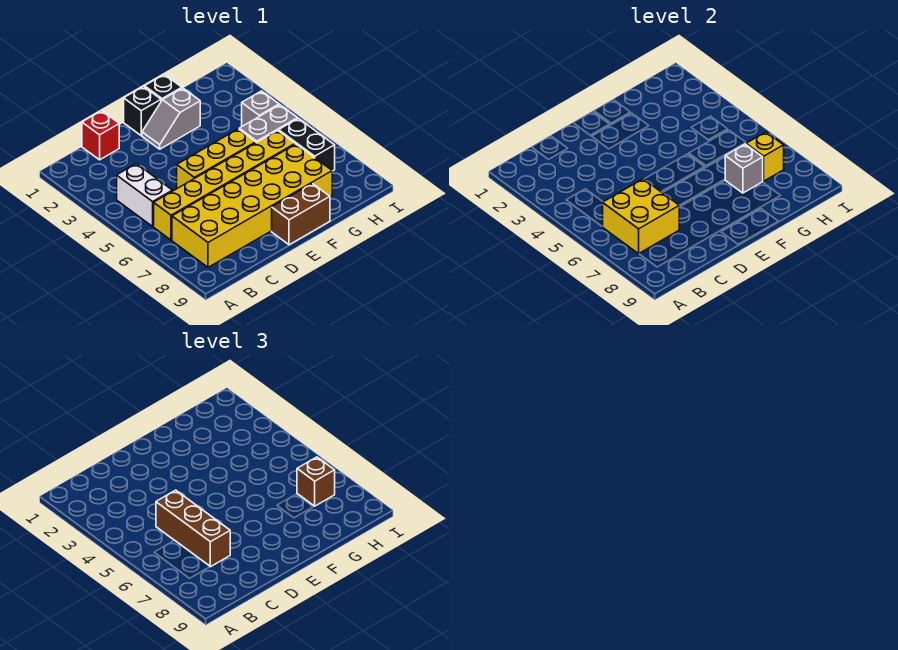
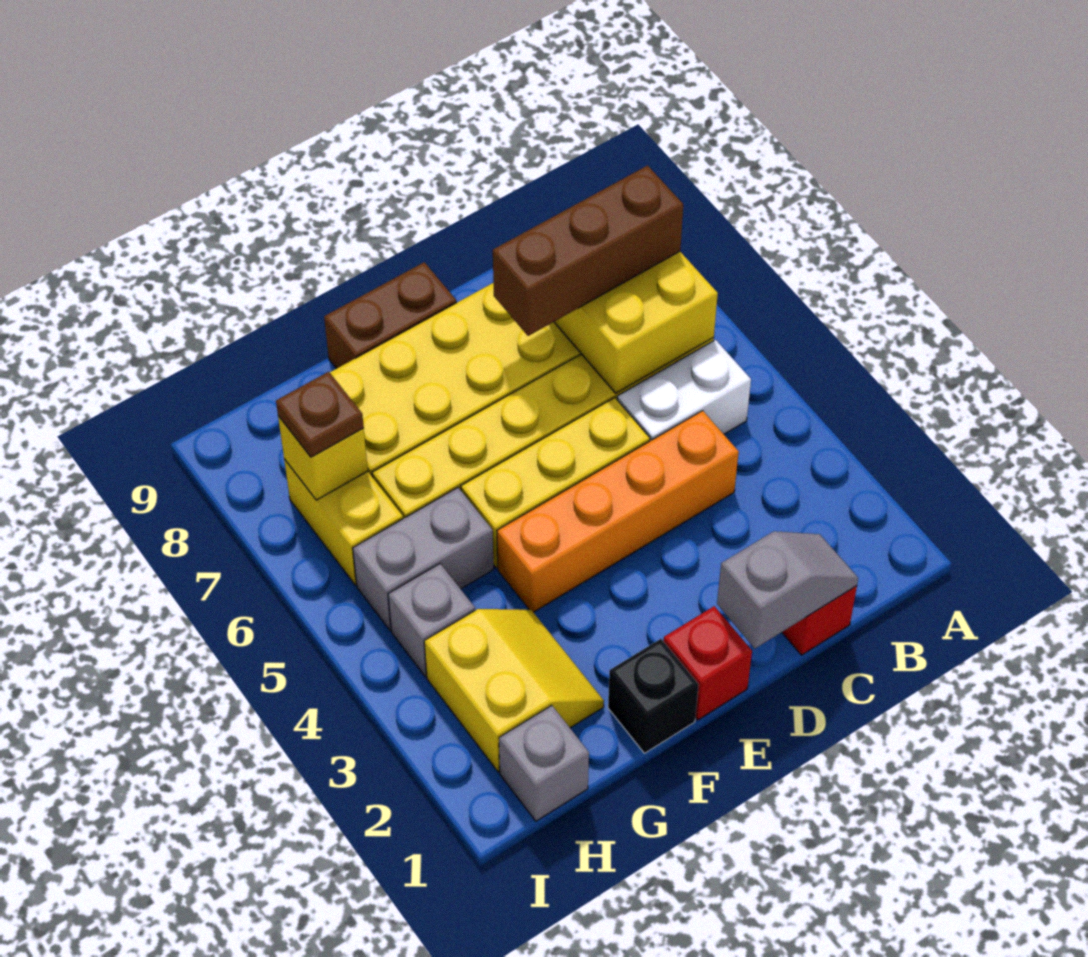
white 1x2 brick [117,164,172,226] -> white 1x2 brick turned to [617,340,751,441]
none -> orange 1x4 brick [497,411,739,612]
brown 1x3 brick [156,490,230,567] -> brown 1x3 brick turned to [493,165,683,336]
black 1x1 brick [124,86,161,136] -> red 1x1 brick [663,606,752,720]
grey 1x2 slope [142,88,200,149] -> grey 1x2 slope moved to [717,531,858,649]
none -> yellow 2x2 slope [424,609,604,772]
grey 1x1 brick [725,144,763,193] -> grey 1x1 brick moved to [499,705,589,821]
black 1x2 brick [279,118,335,171] -> yellow 1x2 brick [284,459,403,585]
brown 1x1 brick [297,457,335,506] -> brown 1x1 plate [276,372,364,457]

